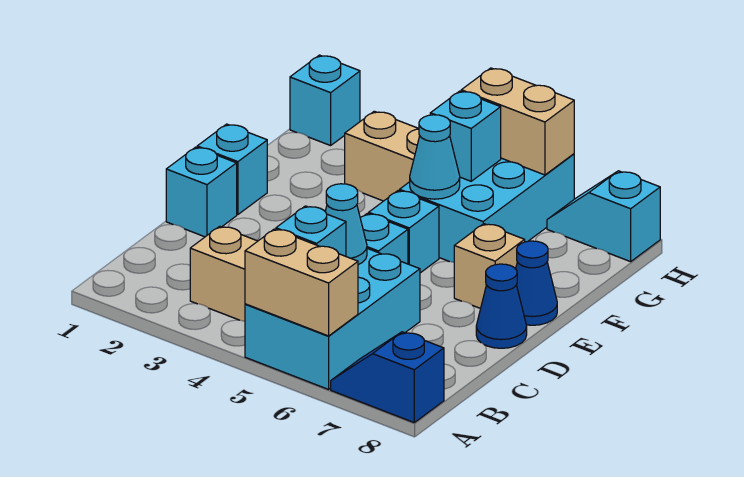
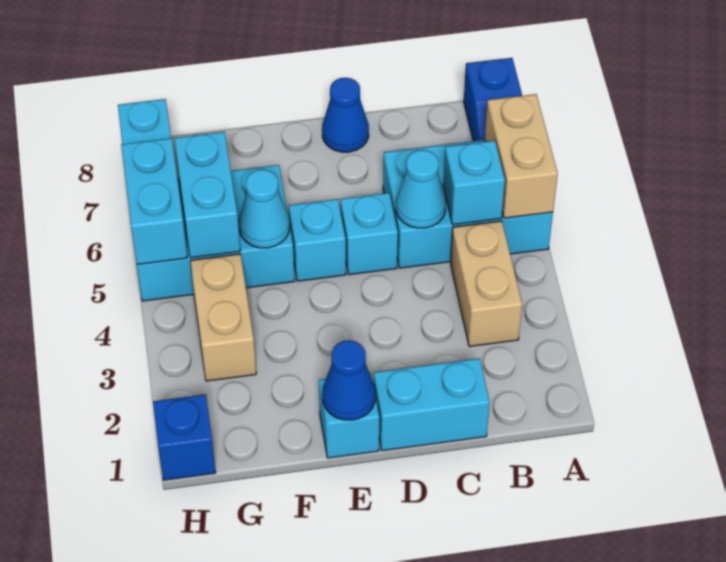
cyan 1x1 brick [166,147,237,237] -> cyan 1x2 brick [374,358,490,451]
tan 1x1 brick [454,224,525,309] -> none
blue 1x1 cone [516,241,557,325] -> blue 1x1 cone moved to [322,340,375,420]
cyan 1x1 brick [430,91,501,181] -> cyan 1x2 brick [175,132,240,258]
cyan 1x1 brick [290,55,360,146] -> blue 1x1 brick [153,394,216,480]
tan 1x2 brick [461,68,574,175] -> cyan 1x2 brick [121,138,187,264]

